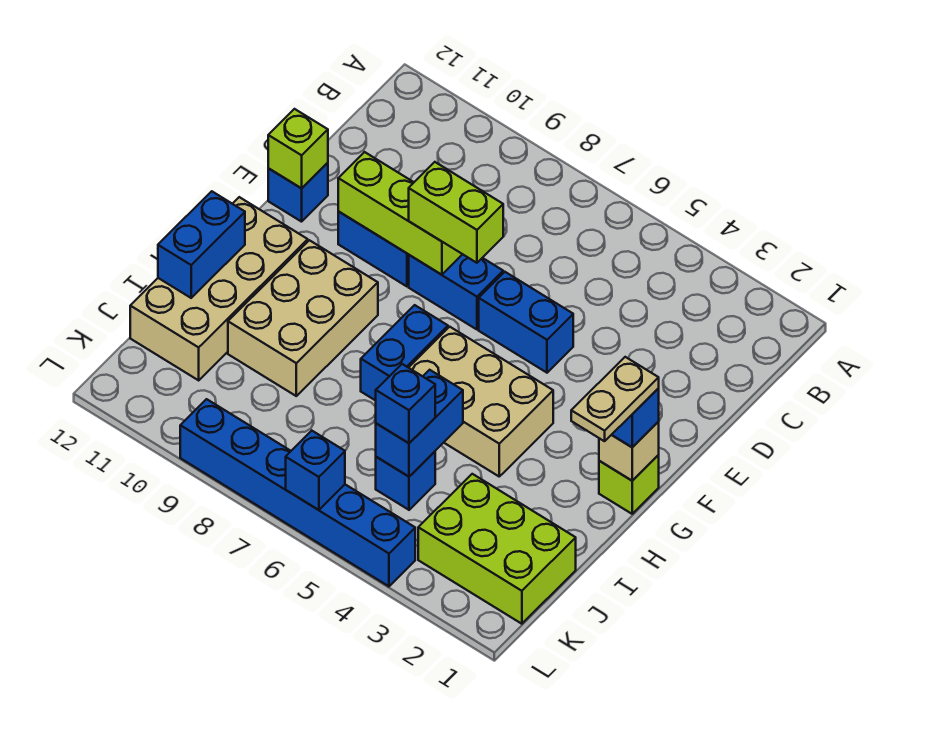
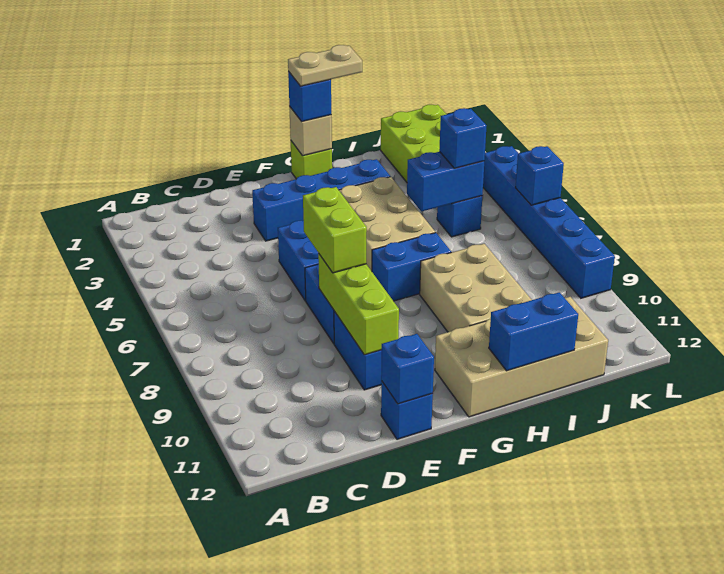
none -> blue 1x4 brick [252,159,390,241]
lime 1x1 brick [268,109,328,188] -> blue 1x1 brick [381,334,434,404]
tan 2x3 brick [228,240,378,396] -> tan 2x3 brick turned to [420,244,532,332]

